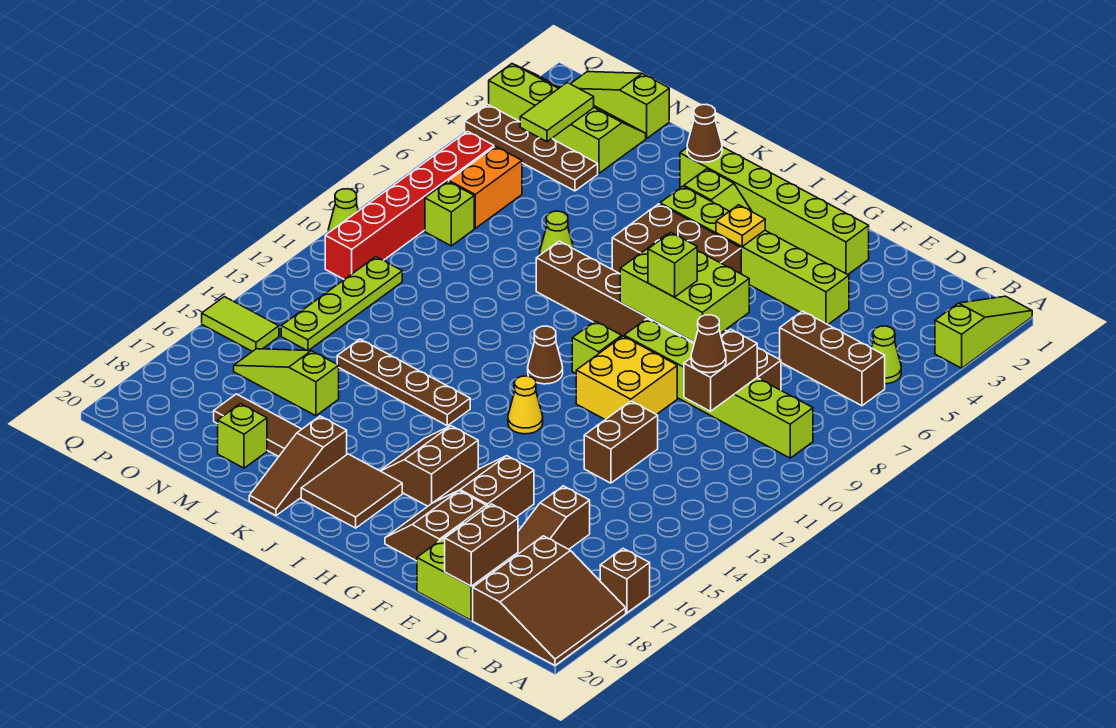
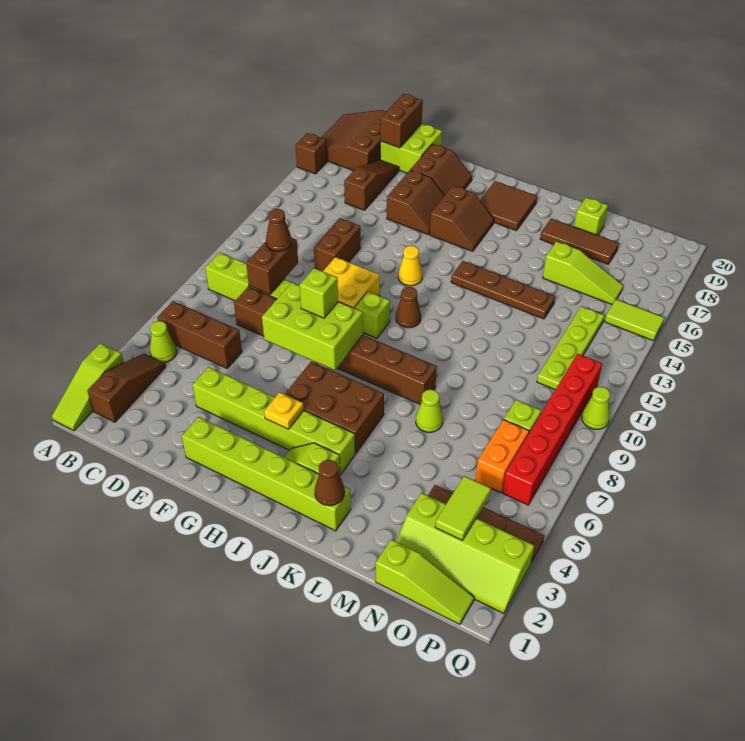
brown 1x3 slope [249,416,347,516] -> brown 1x3 slope moved to [87,354,166,422]

